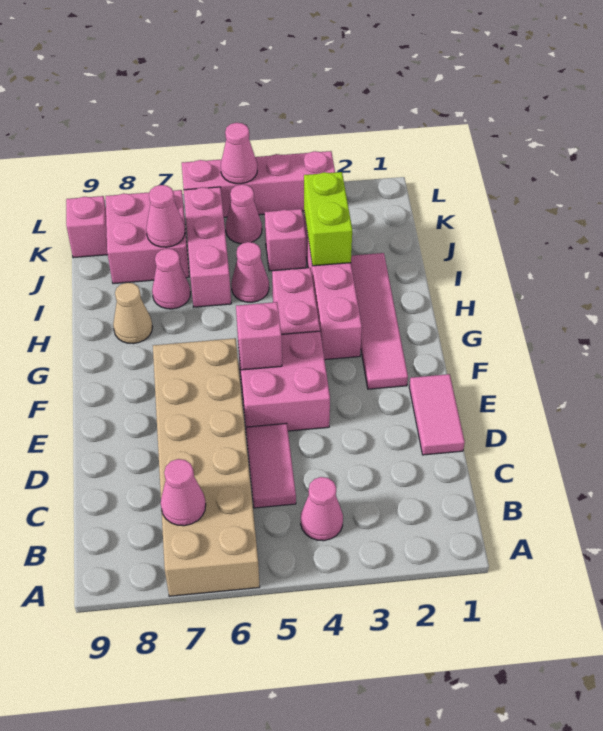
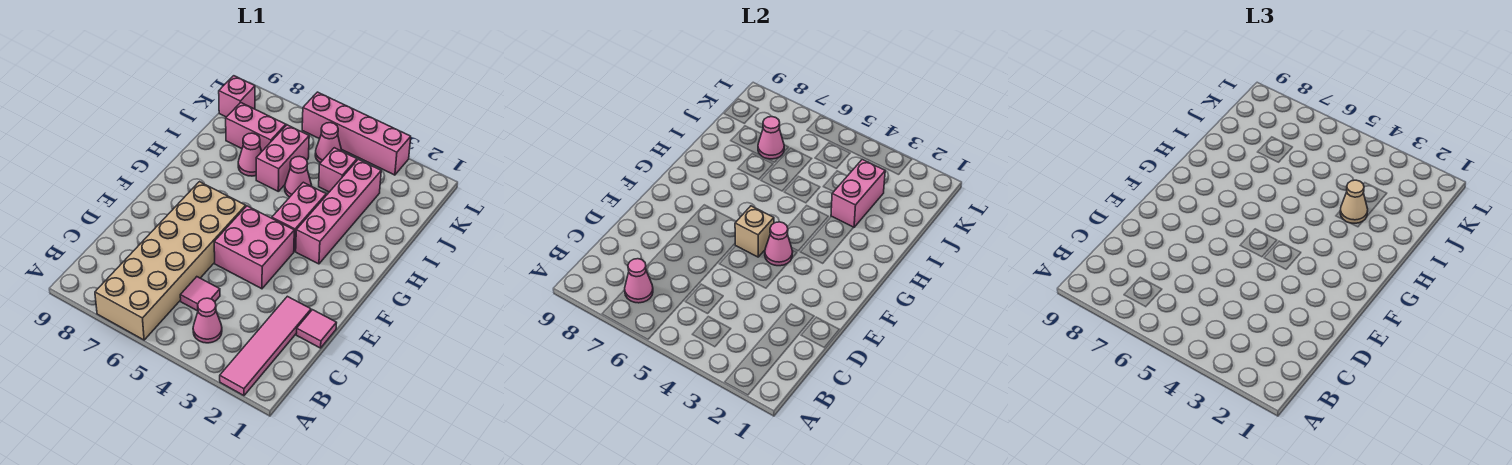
pink 1x2 tile [246,423,296,508] -> pink 1x1 tile [180,277,220,311]
pink 1x2 tile [409,374,465,455] -> pink 1x1 tile [296,310,336,348]
pink 1x4 tile [351,253,408,389] -> pink 1x4 tile moved to [220,296,311,396]
pink 1x1 brick [236,302,282,370] -> tan 1x1 brick [735,206,774,257]
tan 1x1 cone [113,283,152,344] -> tan 1x1 cone moved to [1340,180,1368,223]
lime 1x2 brick [304,172,352,266] -> pink 1x2 brick [831,159,885,227]
pink 1x3 brick [184,187,231,307] -> pink 1x2 brick [256,125,309,191]
pink 2x2 brick [106,190,189,284] -> pink 1x2 brick [226,103,286,151]
pink 1x1 cone [221,123,257,184] -> pink 1x1 cone moved to [765,222,793,266]

